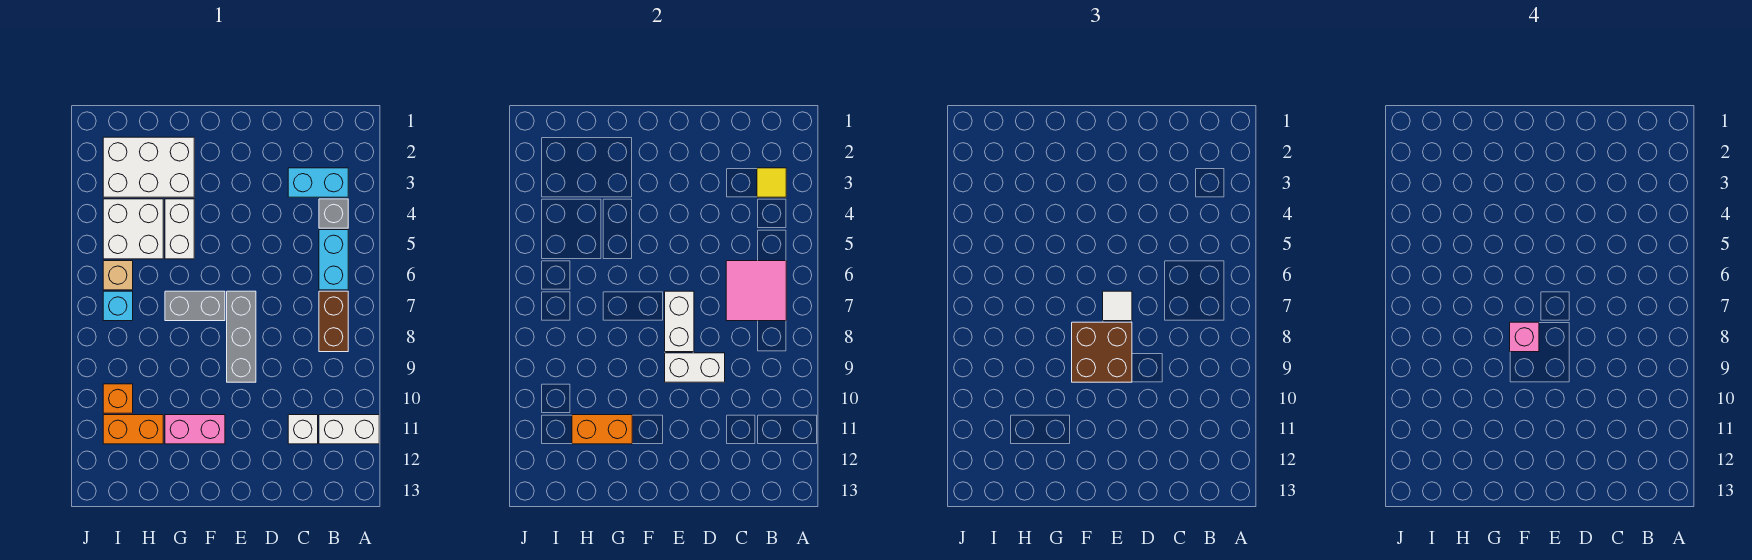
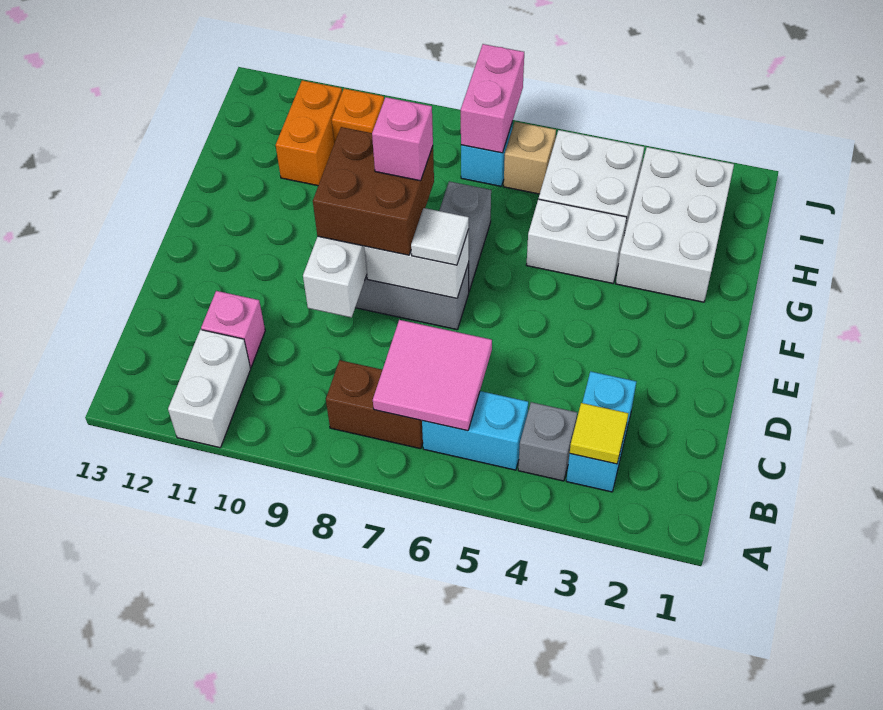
white 1x1 brick [288,415,318,444] -> pink 1x1 brick [201,291,265,367]
pink 1x2 brick [165,415,225,444] -> pink 1x2 brick moved to [461,44,524,153]
orange 1x2 brick [572,415,632,444] -> none

